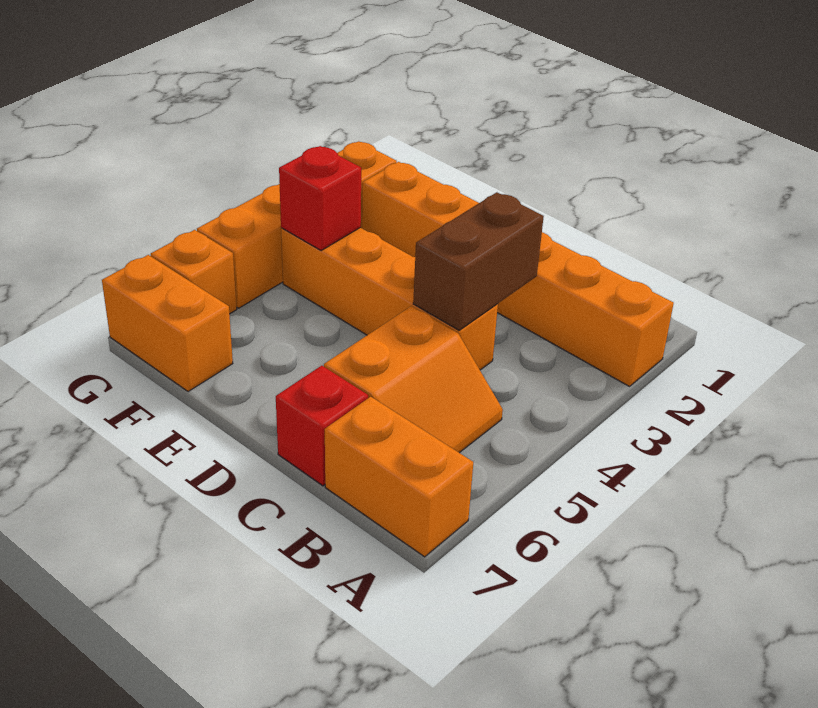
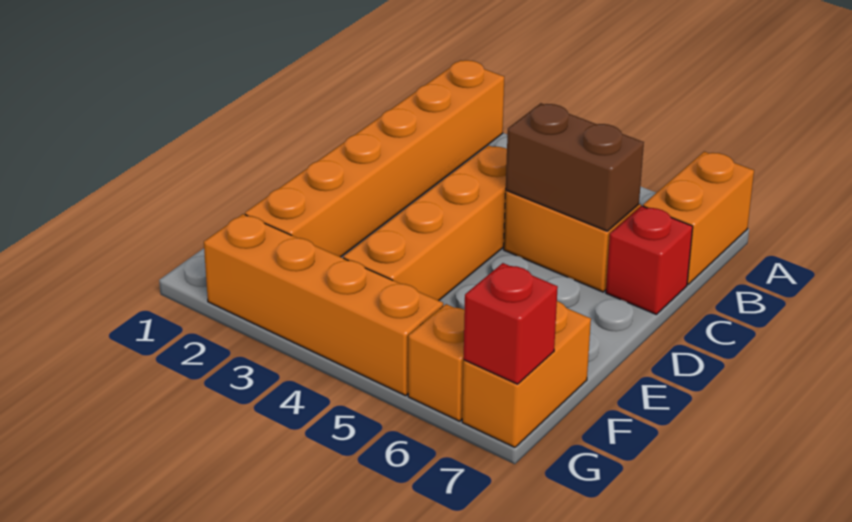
brown 1x2 brick [413,192,544,330] -> brown 1x2 brick moved to [506,103,644,231]
red 1x1 brick [279,146,361,251] -> red 1x1 brick moved to [464,263,558,384]

